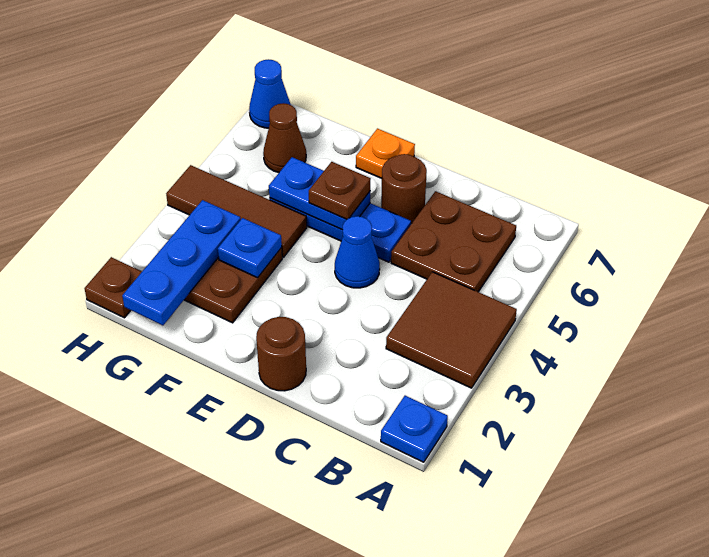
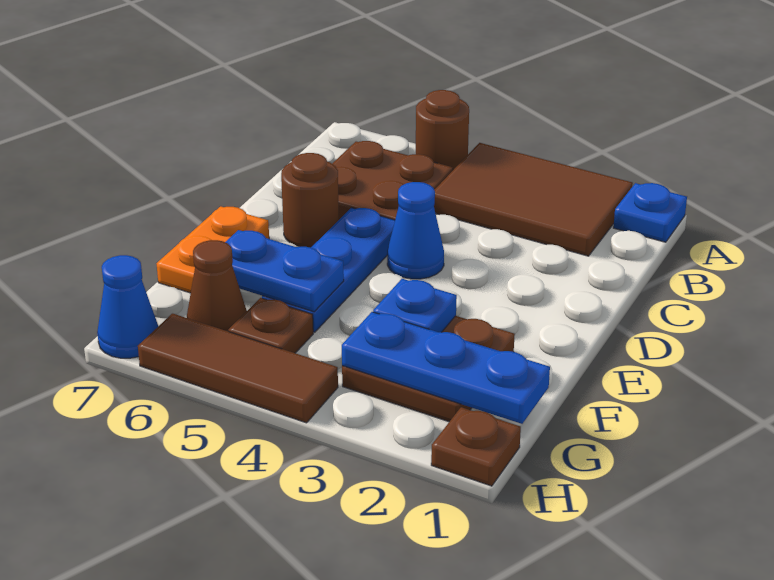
brown 2x2 tile [386,272,517,388] -> brown 2x3 tile [434,143,633,256]
brown 1x1 round brick [256,317,306,391] -> brown 1x1 round brick moved to [416,90,469,170]
blue 1x2 plate [269,157,370,230] -> blue 1x2 plate turned to [225,230,344,312]
brown 1x1 plate [309,162,371,219] -> brown 1x1 plate moved to [229,298,313,353]
orange 1x1 plate [356,129,415,178] -> orange 1x2 plate [157,206,269,293]
brown 1x3 tile [166,165,307,257] -> brown 1x3 tile turned to [138,314,338,423]

